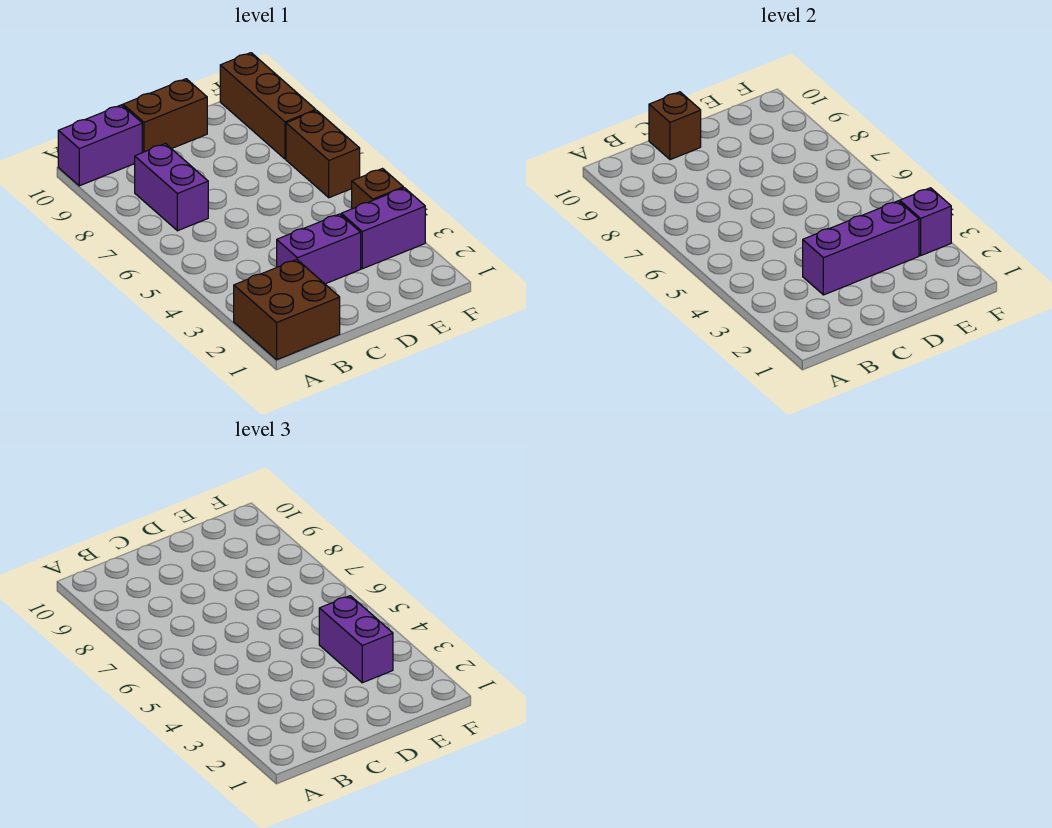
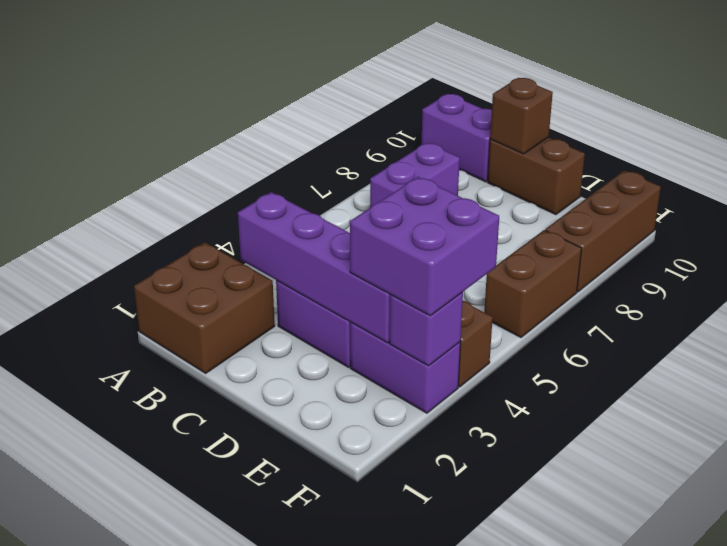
purple 1x3 brick [803,201,919,295] -> purple 1x4 brick [238,192,391,343]
purple 1x2 brick [319,596,393,683] -> purple 2x2 brick [350,177,499,316]

